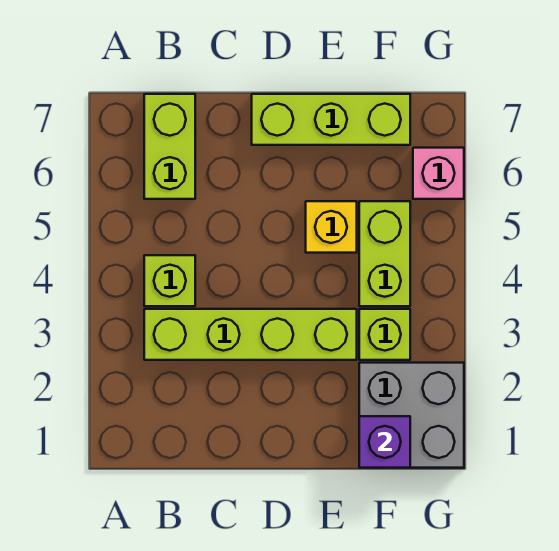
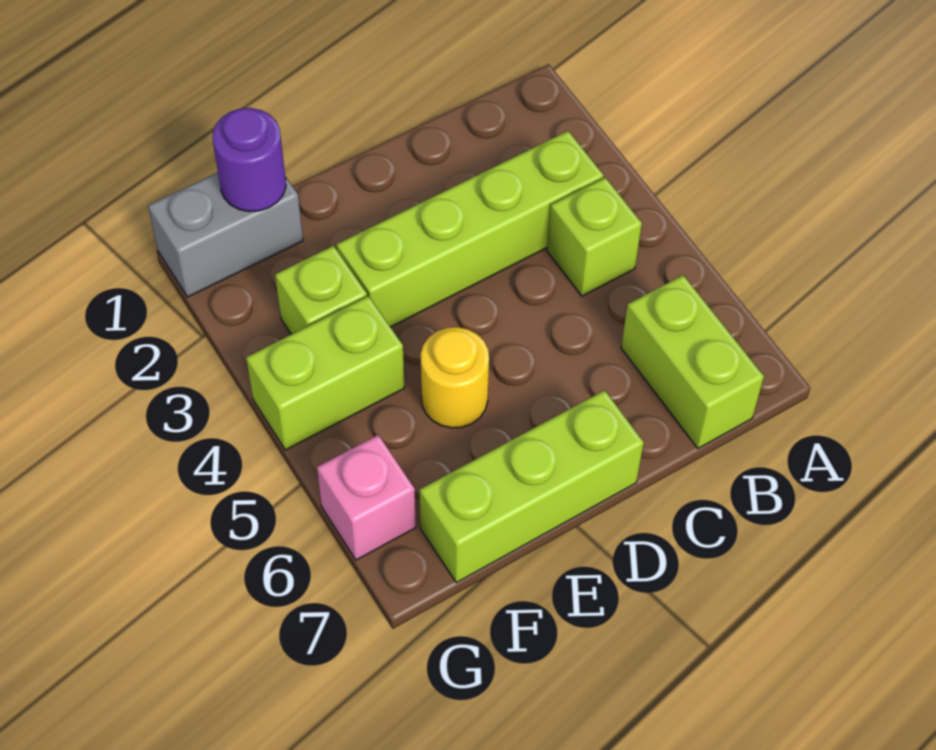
yellow 1x1 brick [306,201,357,253] -> yellow 1x1 round brick [421,327,489,428]
grey 2x2 brick [359,363,464,468] -> grey 1x2 brick [148,173,303,297]
purple 1x1 brick [359,416,410,468] -> purple 1x1 round brick [213,108,286,212]
lime 1x2 brick [359,201,410,306] -> lime 1x2 brick turned to [246,296,404,450]

